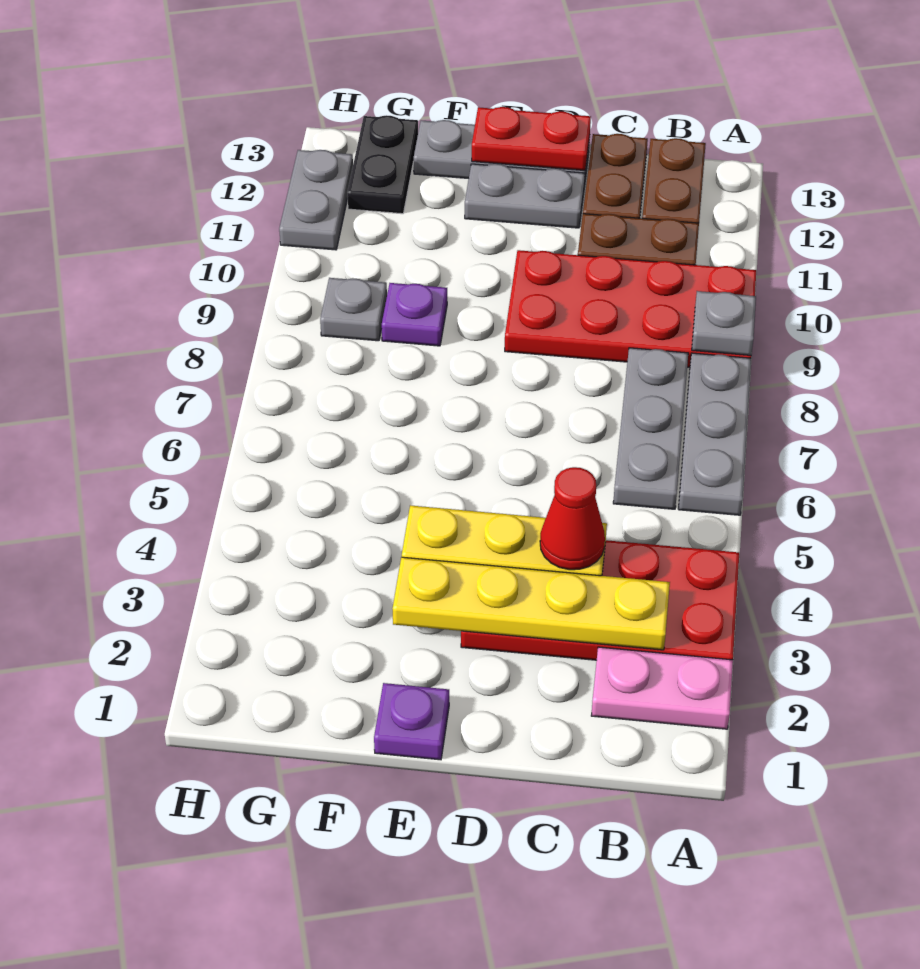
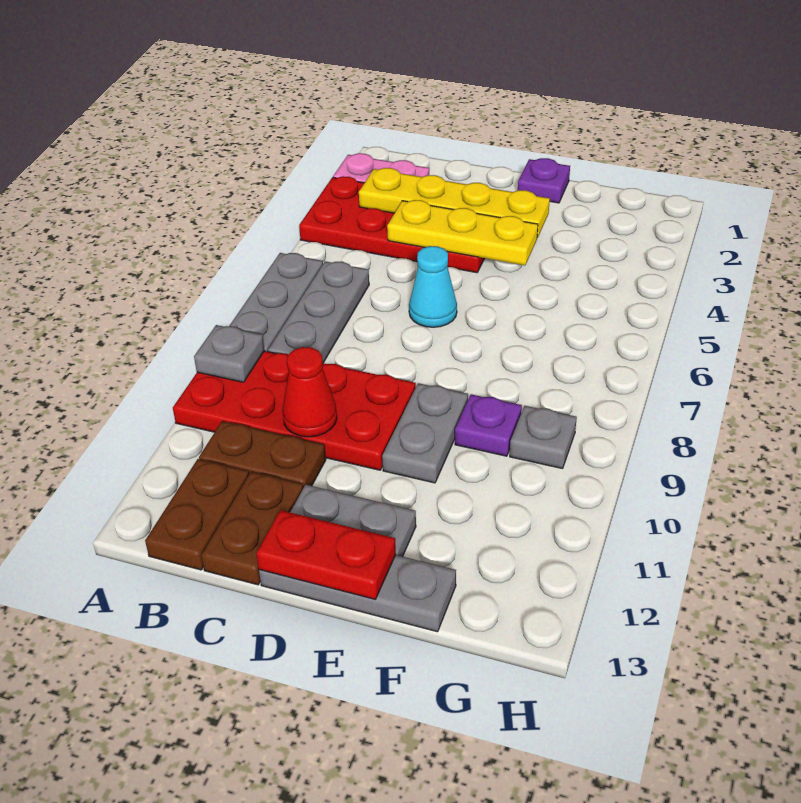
red 1x1 cone [540,467,605,570] -> red 1x1 cone moved to [283,347,337,437]
none -> cyan 1x1 cone [409,246,457,327]
black 1x2 plate [347,115,418,214] -> none
grey 1x2 plate [279,150,353,250] -> grey 1x2 plate moved to [382,383,468,483]

